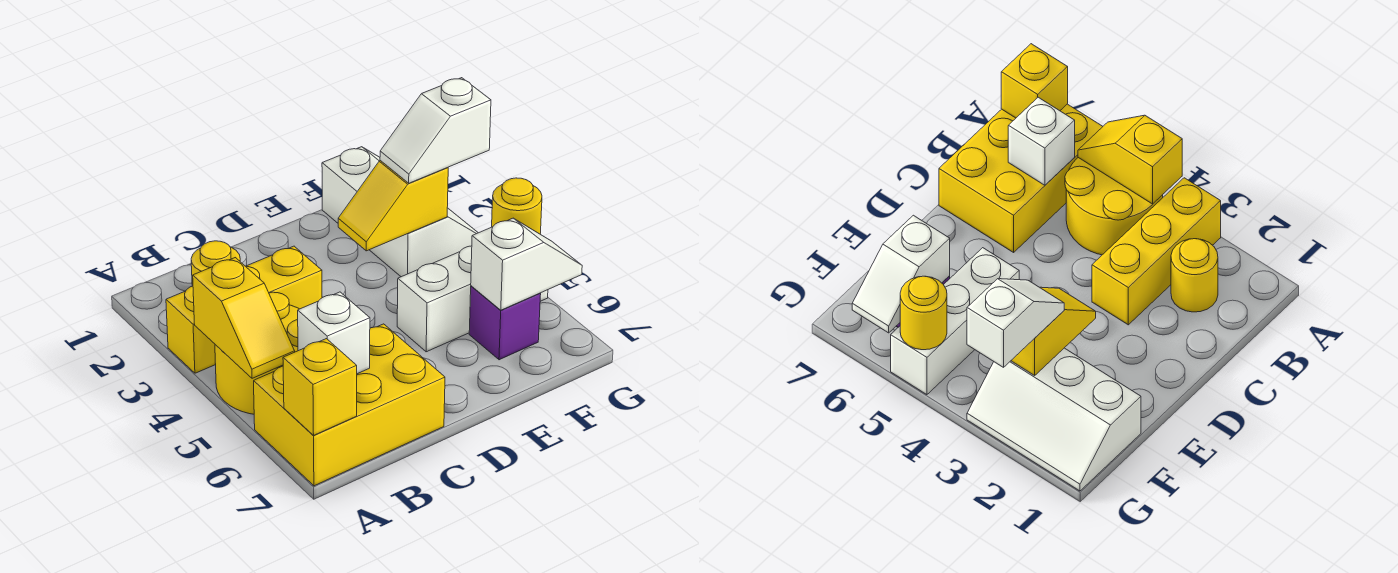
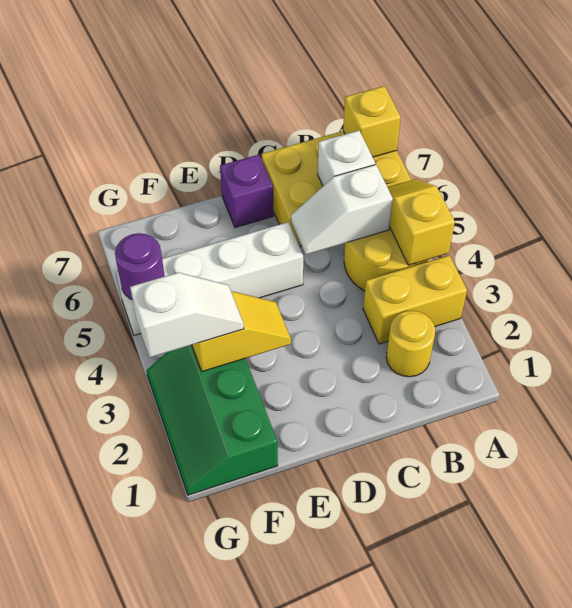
yellow 1x3 brick [166,246,322,373] -> yellow 1x2 brick [363,255,467,344]
white 1x3 brick [397,246,548,352] -> white 1x4 brick [116,222,303,335]
white 2x3 slope [322,147,478,277] -> green 2x3 slope [146,345,278,495]
purple 1x1 brick [469,286,541,360] -> purple 1x1 brick moved to [220,155,274,228]
white 1x2 slope [471,218,582,310] -> white 1x2 slope moved to [291,165,393,255]
yellow 1x1 round brick [492,178,542,234] -> purple 1x1 round brick [115,233,165,299]

